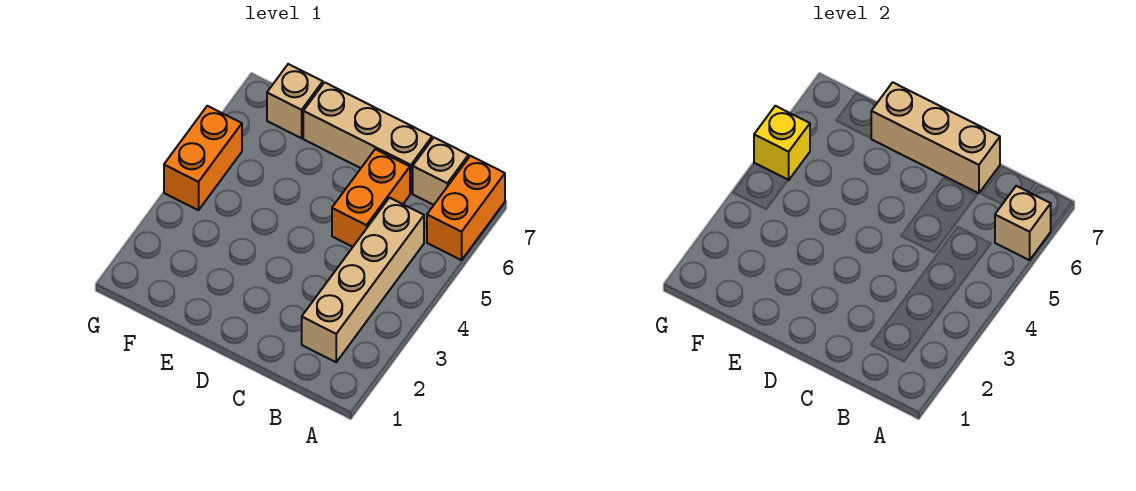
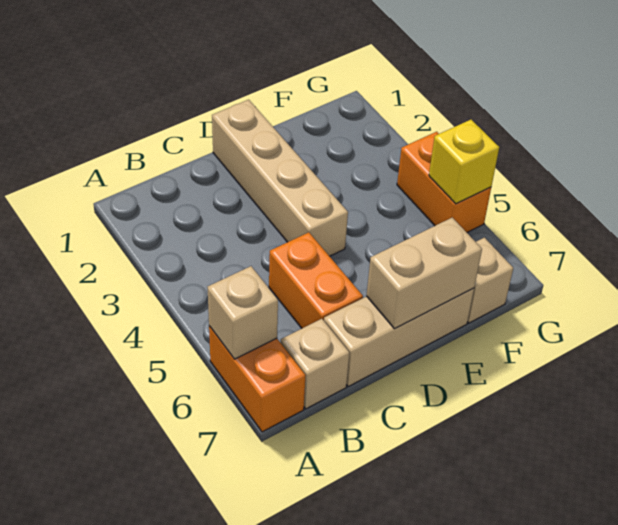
tan 1x4 brick [302,198,424,362] -> tan 1x4 brick moved to [212,100,348,256]
tan 1x3 brick [871,82,1000,193] -> tan 1x2 brick [366,218,482,329]

